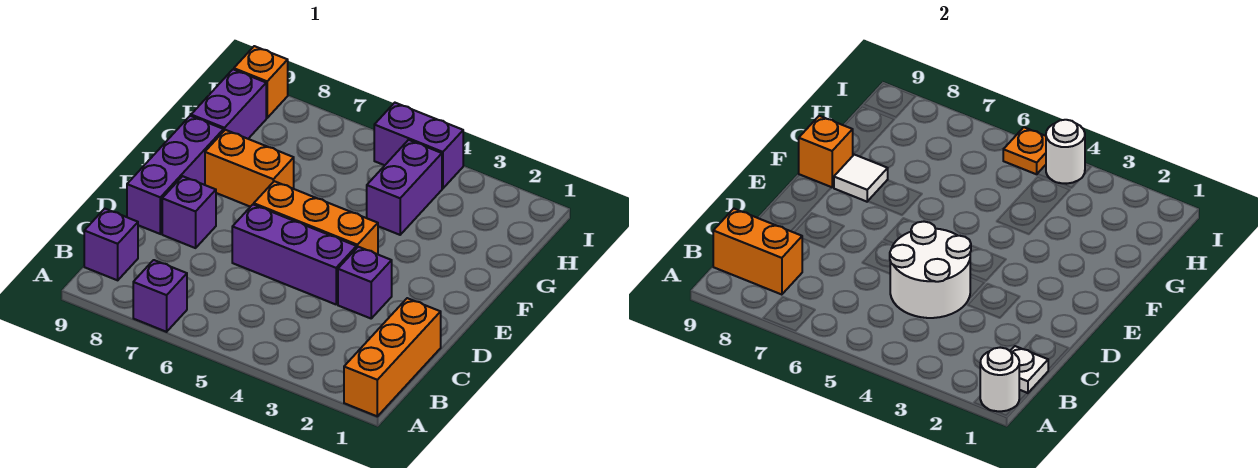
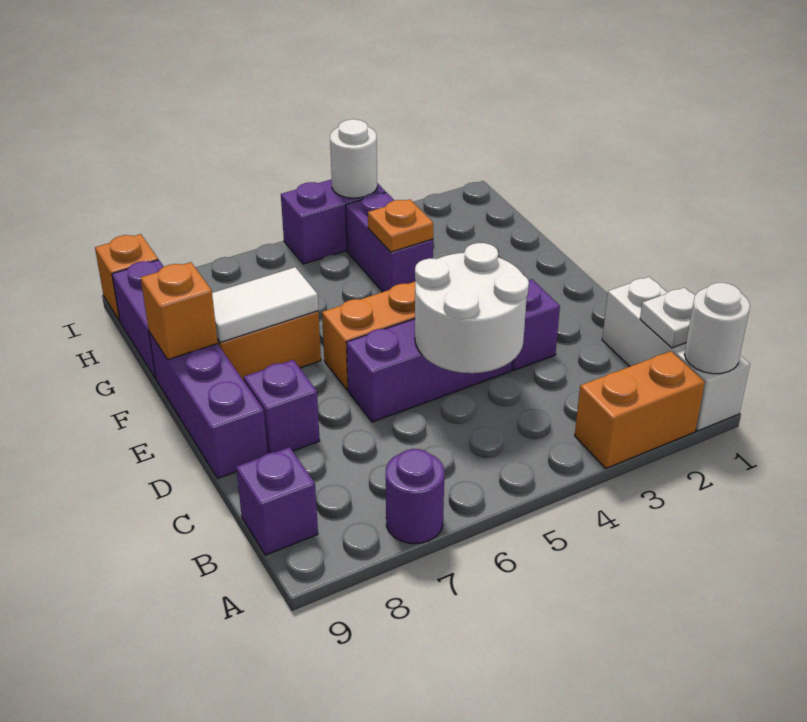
orange 1x3 brick [344,298,441,416] -> white 1x3 brick [602,277,750,431]
purple 1x1 brick [133,260,187,332] -> purple 1x1 round brick [386,449,444,544]
orange 1x2 brick [713,209,802,295] -> orange 1x2 brick moved to [575,351,705,468]
white 1x1 tile [834,155,888,202] -> white 1x2 tile [212,267,318,343]
orange 1x1 plate [1003,127,1046,174] -> orange 1x1 plate moved to [368,199,433,252]

